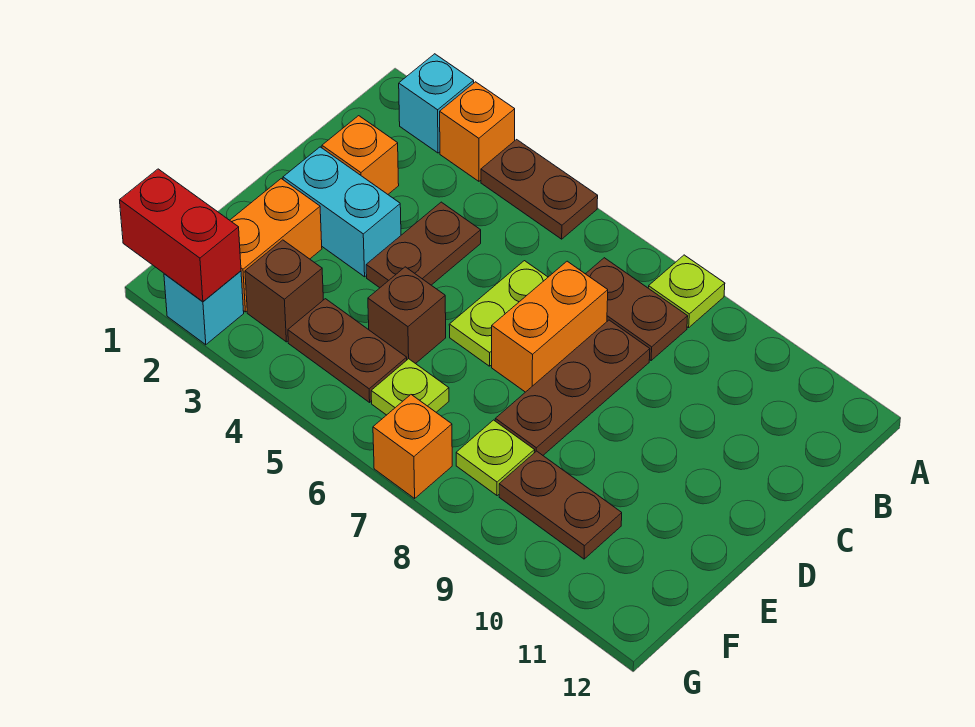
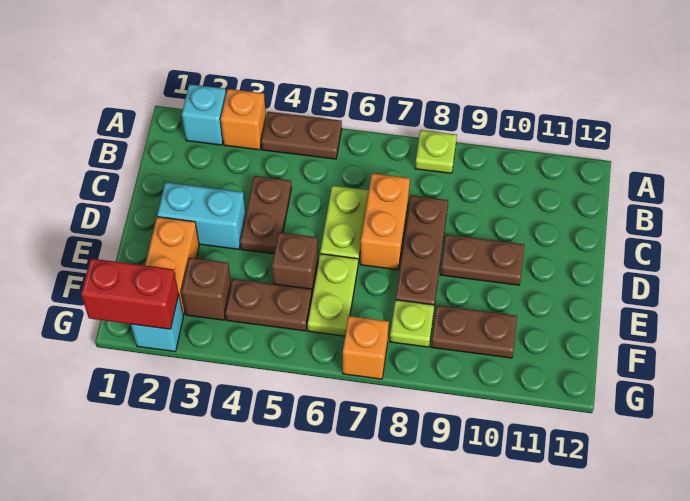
brown 1x2 plate [586,258,688,360] -> brown 1x2 plate moved to [441,234,524,285]
orange 1x1 brick [322,116,399,194] -> none
lime 1x1 plate [371,359,449,415] -> lime 1x2 plate [307,254,358,336]

